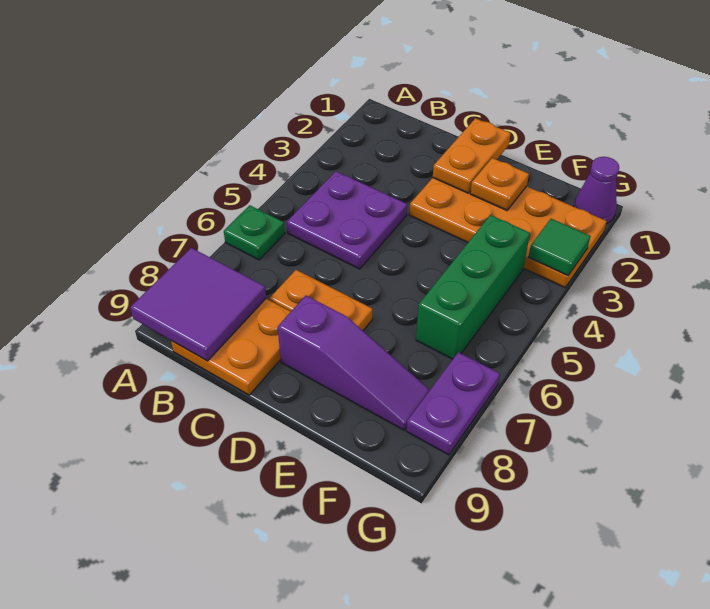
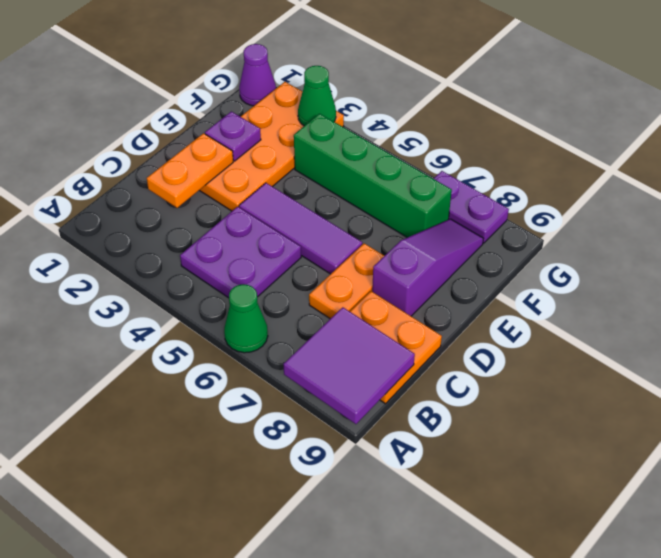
green 1x1 plate [224,205,285,260] -> green 1x1 cone [224,284,268,353]
orange 1x2 plate [433,118,511,193] -> orange 1x2 plate turned to [147,133,233,208]
none -> purple 1x3 tile [239,183,362,274]
orange 1x1 plate [470,158,529,210] -> purple 1x1 plate [205,111,261,161]
green 1x3 brick [416,215,530,359] -> green 1x4 brick [294,114,452,238]
green 1x1 tile [529,219,590,276] -> green 1x1 cone [298,66,336,126]

